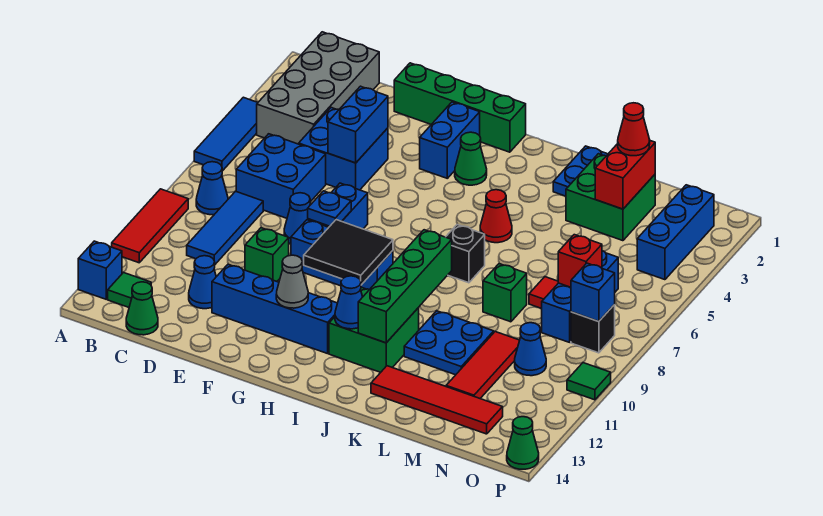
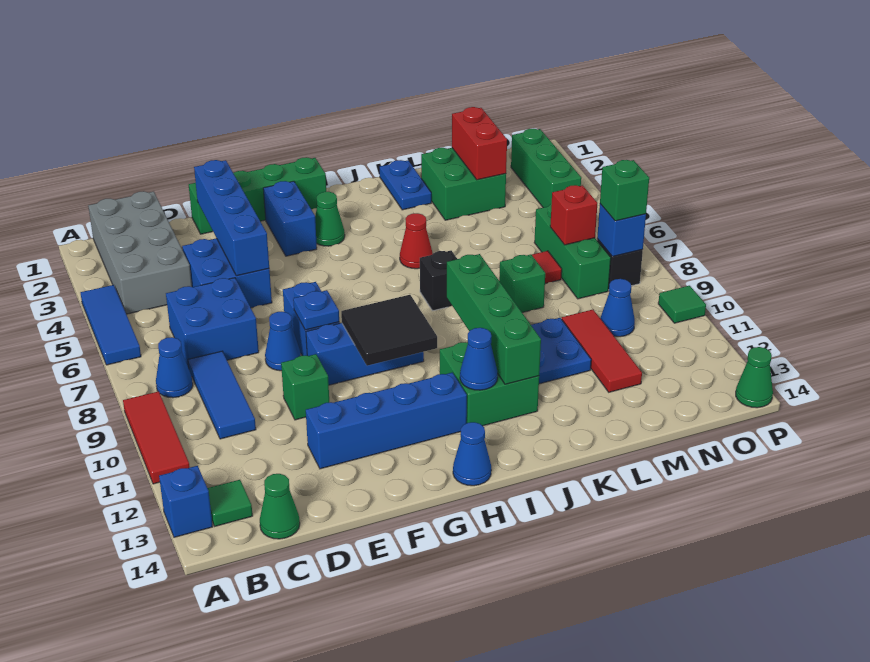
blue 1x1 cone [189,256,216,309] -> blue 1x1 cone moved to [453,422,491,486]
blue 1x2 brick [328,86,388,163] -> blue 1x4 brick [194,160,269,276]
grey 1x1 cone [276,255,308,308] -> none
red 1x4 tile [371,366,503,434] -> none
red 1x1 cone [618,103,650,156] -> none
blue 1x3 brick [542,251,618,342] -> green 1x3 brick [534,204,611,299]
blue 1x3 brick [637,185,714,280] -> green 1x3 brick [511,129,581,208]
none -> green 1x1 brick [600,160,649,221]

